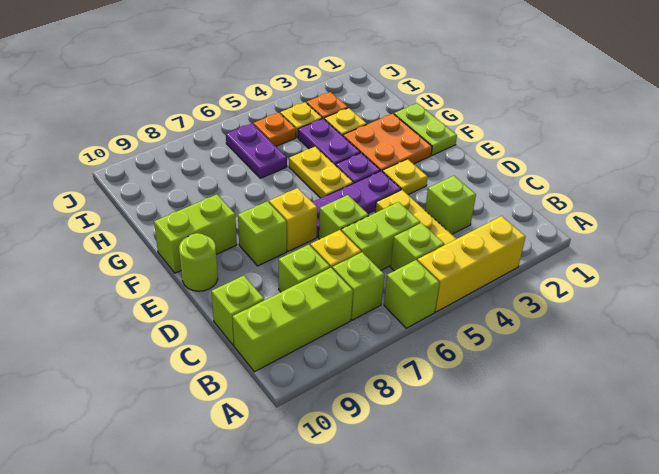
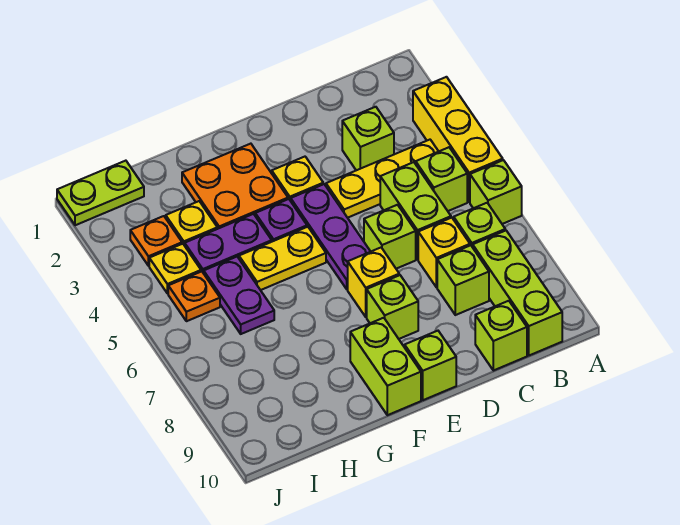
lime 1x1 round brick [179,233,218,291] -> lime 1x1 brick [405,331,456,400]
lime 1x2 plate [394,103,457,155] -> lime 1x2 plate moved to [57,161,144,225]
purple 1x2 plate [226,124,287,178] -> purple 1x2 plate turned to [204,257,274,334]

